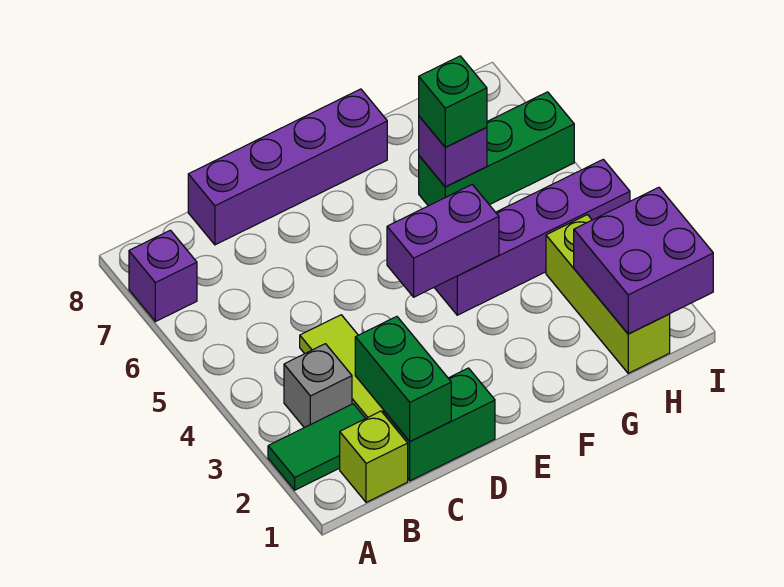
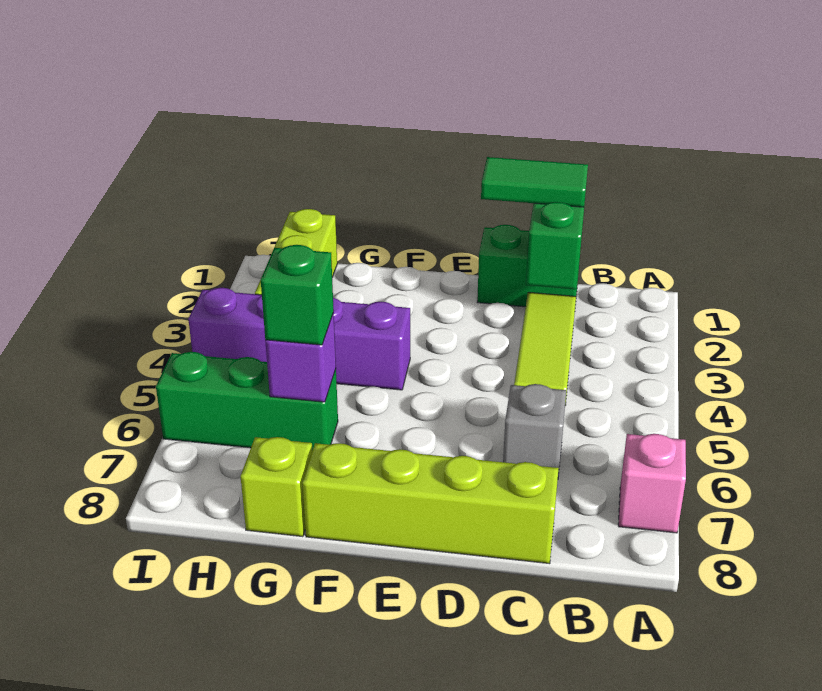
green 1x2 tile [268,404,366,490] -> green 1x2 tile moved to [481,157,588,207]
purple 1x1 brick [129,230,197,322] -> pink 1x1 brick [618,434,686,533]
lime 1x1 brick [340,411,408,502] -> lime 1x1 brick moved to [240,437,313,537]
grey 1x1 brick [284,344,352,428] -> grey 1x1 brick moved to [503,384,566,476]
purple 1x4 brick [188,89,387,245] -> lime 1x4 brick [303,443,559,564]
purple 1x2 brick [387,185,499,297] -> none
purple 2x2 brick [574,187,713,334] -> none

